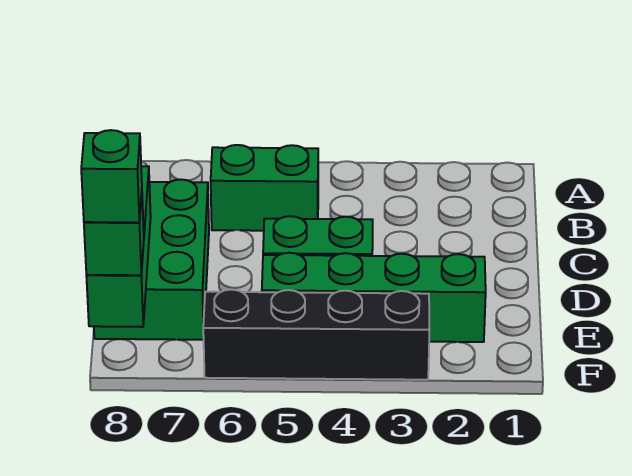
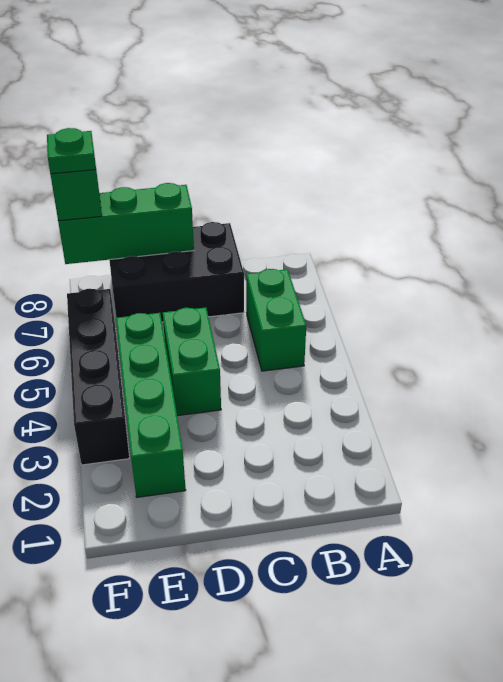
green 2x3 brick [94,180,209,340] -> black 2x3 brick [109,222,244,322]
green 1x1 brick [81,130,142,223] -> green 1x1 plate [47,128,96,174]

